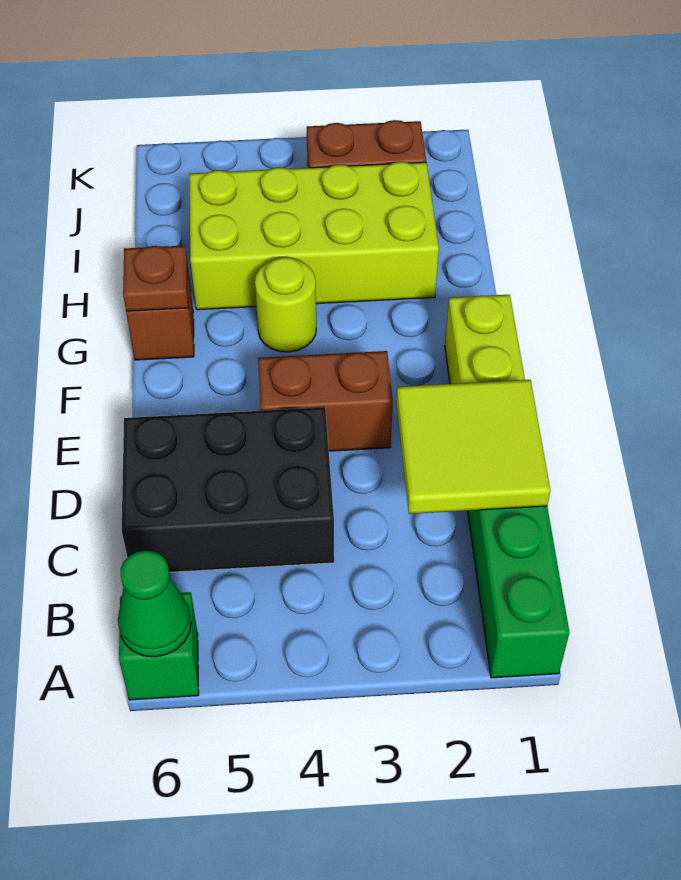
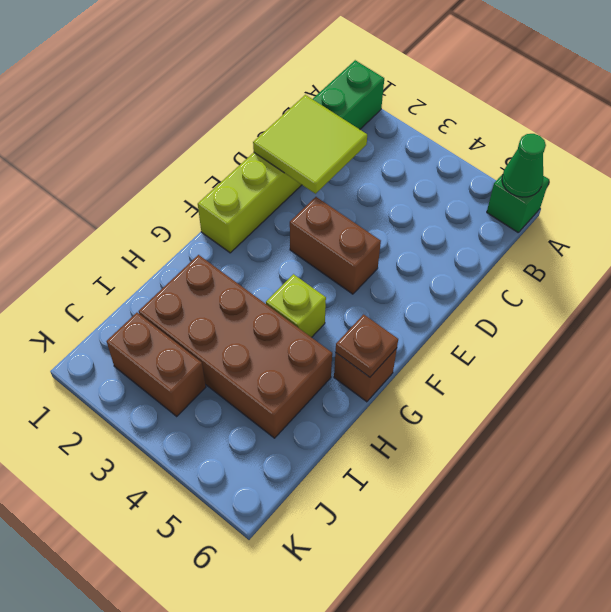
black 2x3 brick [122,407,334,572] -> none
lime 1x1 round brick [255,257,316,352] -> lime 1x1 brick [266,274,326,337]
lime 2x4 brick [189,162,439,310] -> brown 2x4 brick [139,255,332,438]

